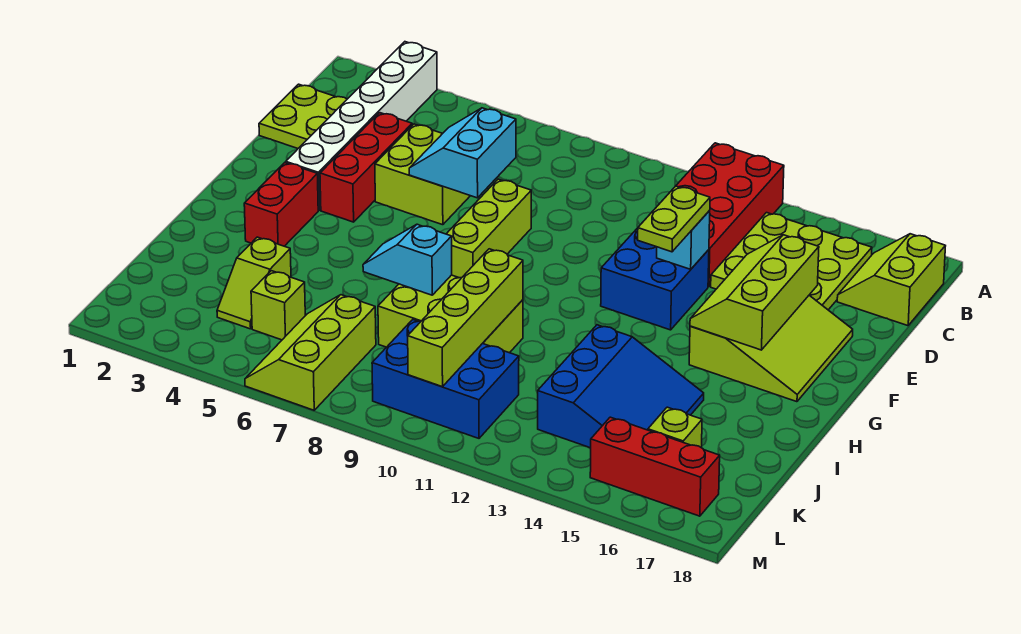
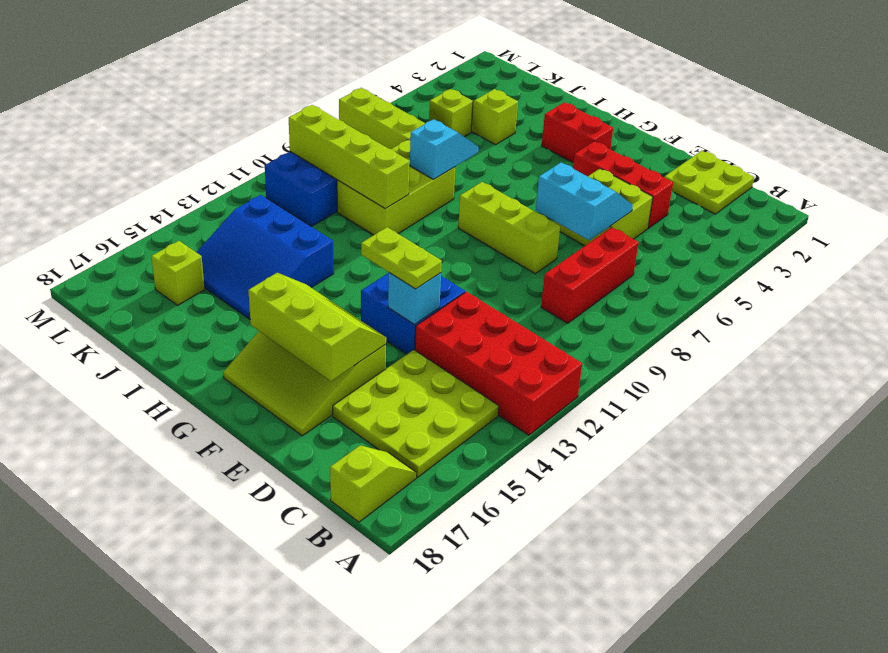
white 1x6 brick [286,42,437,210] -> none
lime 2x2 slope [837,234,945,326] -> lime 1x2 slope [330,445,416,522]
red 1x3 brick [590,417,720,516] -> red 1x3 brick moved to [541,227,639,323]

